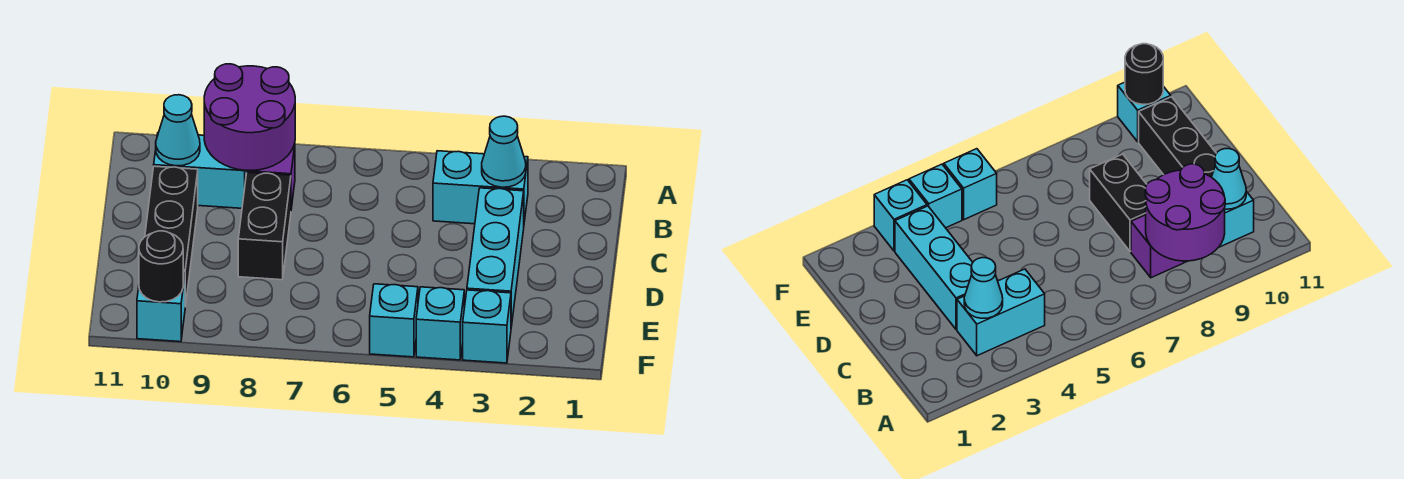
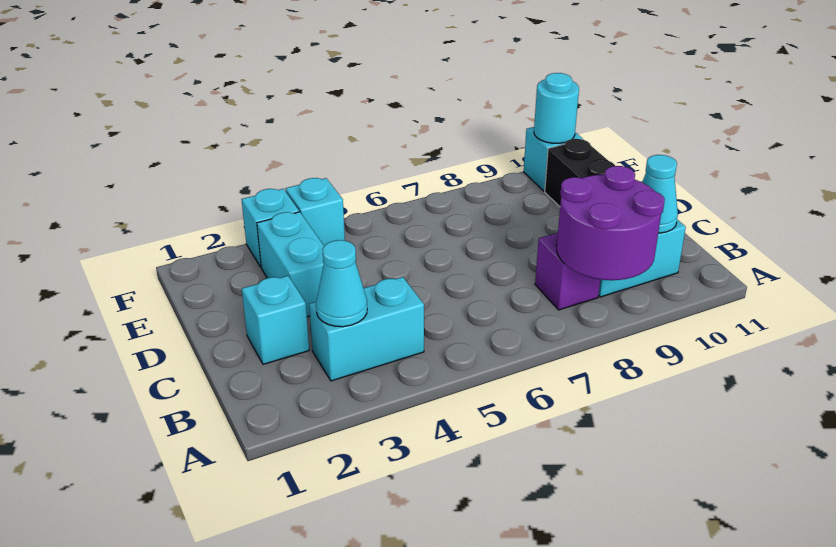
cyan 1x3 brick [467,188,524,327] -> cyan 1x2 brick [257,212,324,317]
black 1x2 brick [238,173,291,280] -> none
cyan 1x1 brick [370,284,418,357] -> cyan 1x1 brick moved to [242,276,309,364]
black 1x1 round brick [139,231,183,302] -> cyan 1x1 round brick [534,73,579,143]

